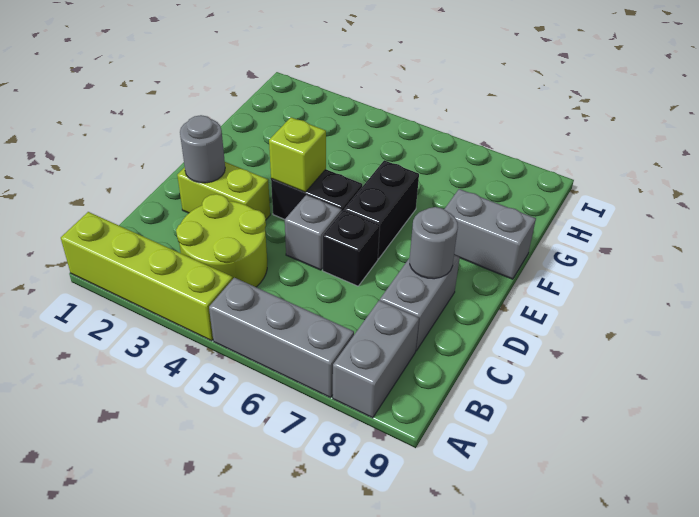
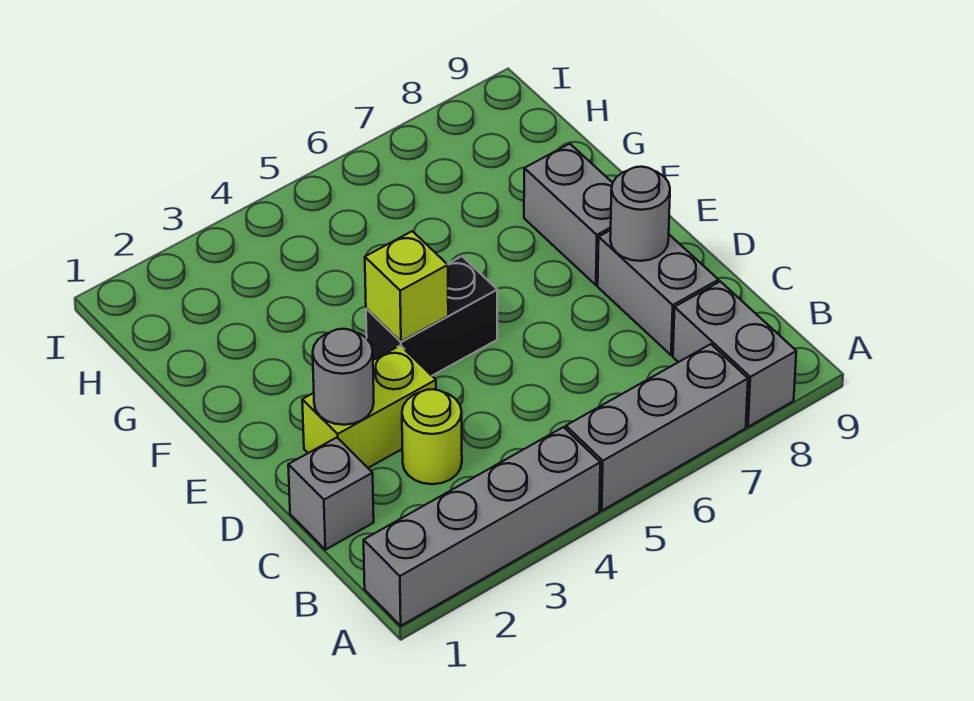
lime 1x4 brick [61,212,233,341] -> grey 1x4 brick [364,427,600,626]
lime 2x2 round brick [176,194,267,287] -> lime 1x1 round brick [402,389,462,484]
grey 1x1 brick [285,195,342,270] -> grey 1x1 brick moved to [288,438,374,550]
black 1x1 brick [323,210,380,286] -> none
black 1x2 brick [344,160,419,259] -> none
grey 1x2 brick [444,189,536,279] -> grey 1x2 brick turned to [524,144,613,285]

